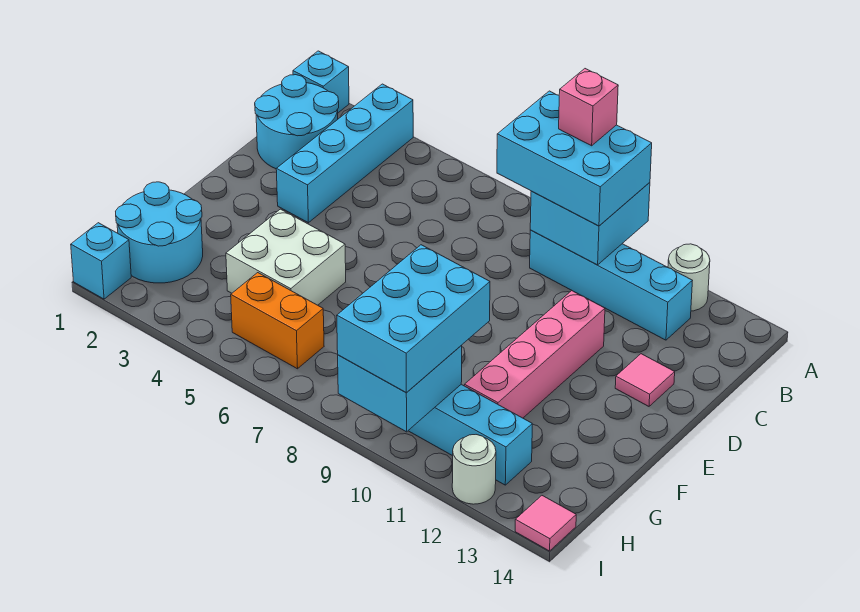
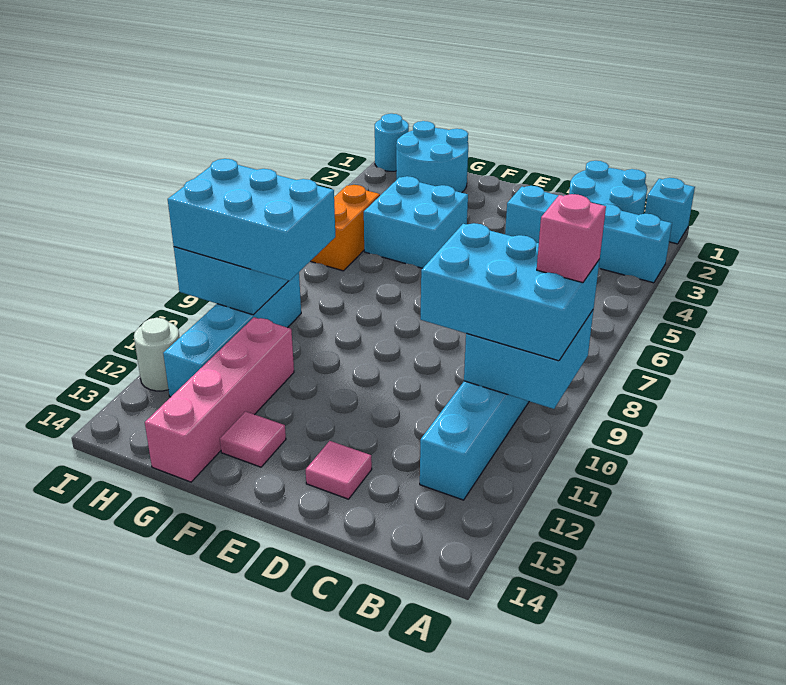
cyan 2x3 brick [497,91,652,226] -> cyan 2x3 brick turned to [420,223,599,361]
white 1x1 round brick [668,244,710,311] -> none
pink 1x4 brick [464,291,605,418] -> pink 1x4 brick turned to [145,317,294,482]
white 2x2 brick [226,209,346,305] -> cyan 2x2 brick [364,176,468,268]
cyan 1x1 brick [71,223,131,299] -> cyan 1x1 round brick [375,114,409,171]
pink 1x1 tile [515,496,576,551] -> pink 1x1 tile moved to [220,411,286,467]

